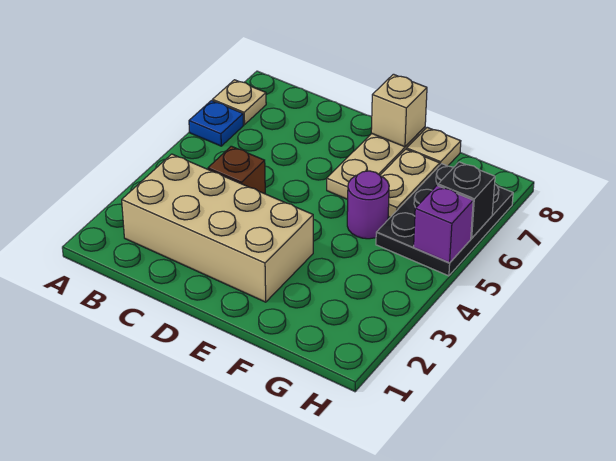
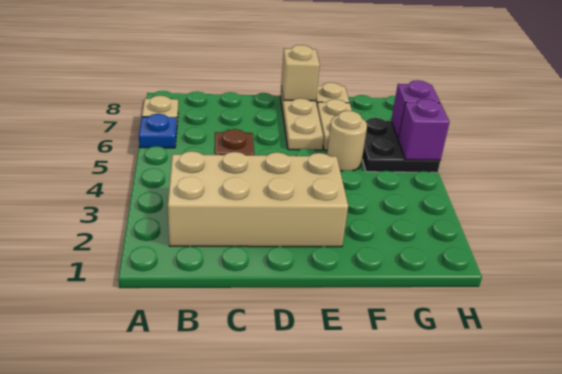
purple 1x1 round brick [347,171,389,239] -> tan 1x1 round brick [327,111,367,171]
black 2x3 plate [376,164,513,276] -> black 2x2 plate [362,118,440,173]
black 1x1 brick [438,162,495,238] -> purple 1x1 brick [391,80,440,138]

